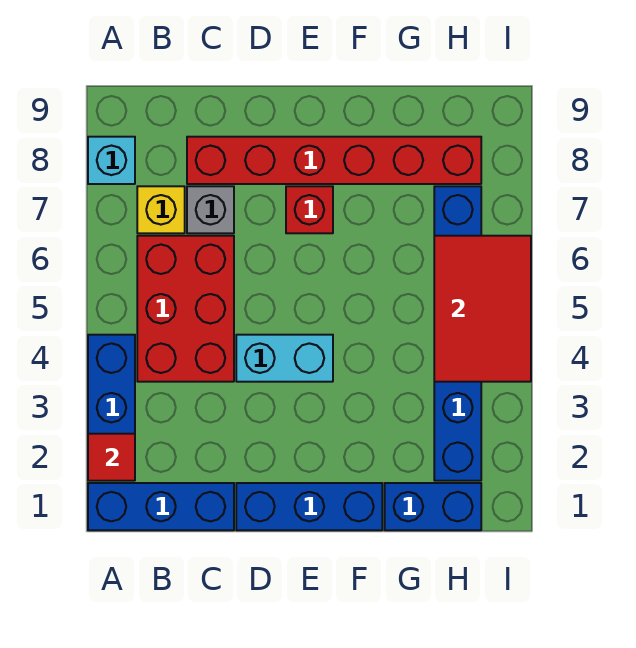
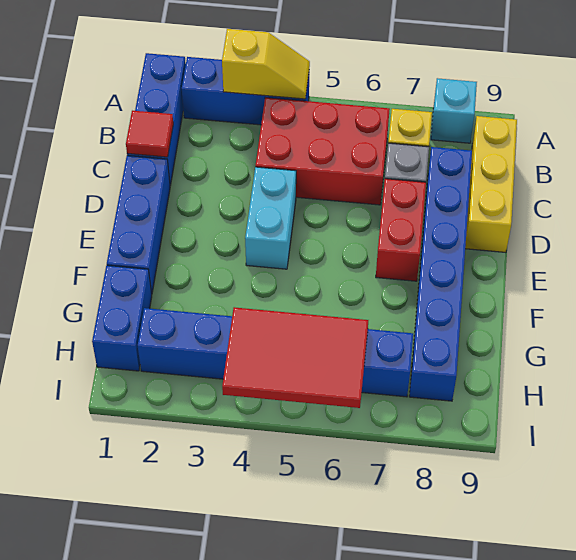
red 1x1 tile [88,434,135,481] -> red 1x1 tile moved to [126,111,173,157]
none -> yellow 1x2 slope [222,29,310,99]
none -> yellow 1x3 brick [465,116,517,252]
red 1x6 brick [187,137,481,184] -> blue 1x6 brick [409,147,472,401]
red 1x1 brick [286,186,333,233] -> red 1x2 brick [376,179,426,281]

